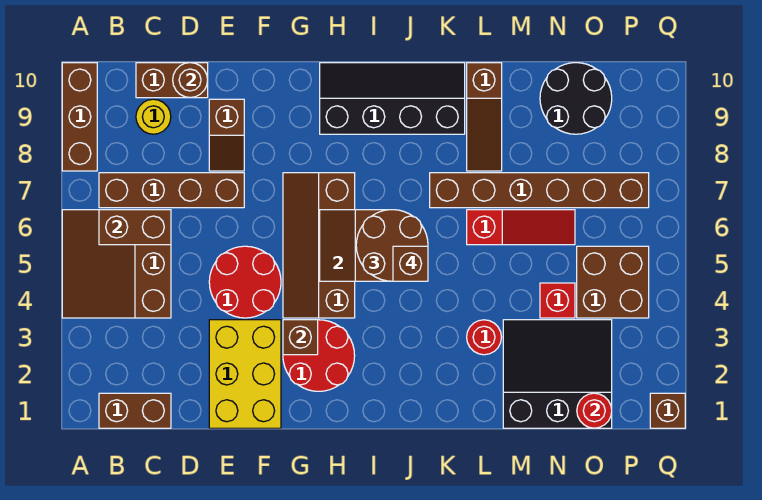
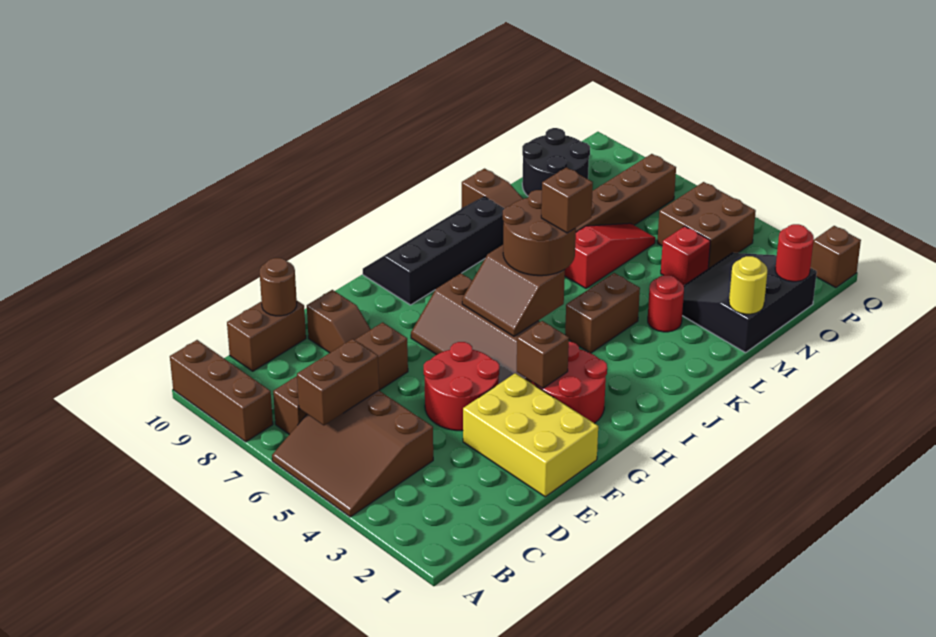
brown 1x2 brick [99,393,171,428] -> brown 1x2 brick moved to [565,273,640,353]
yellow 1x1 round brick [136,99,171,134] -> yellow 1x1 round brick moved to [729,256,767,314]

